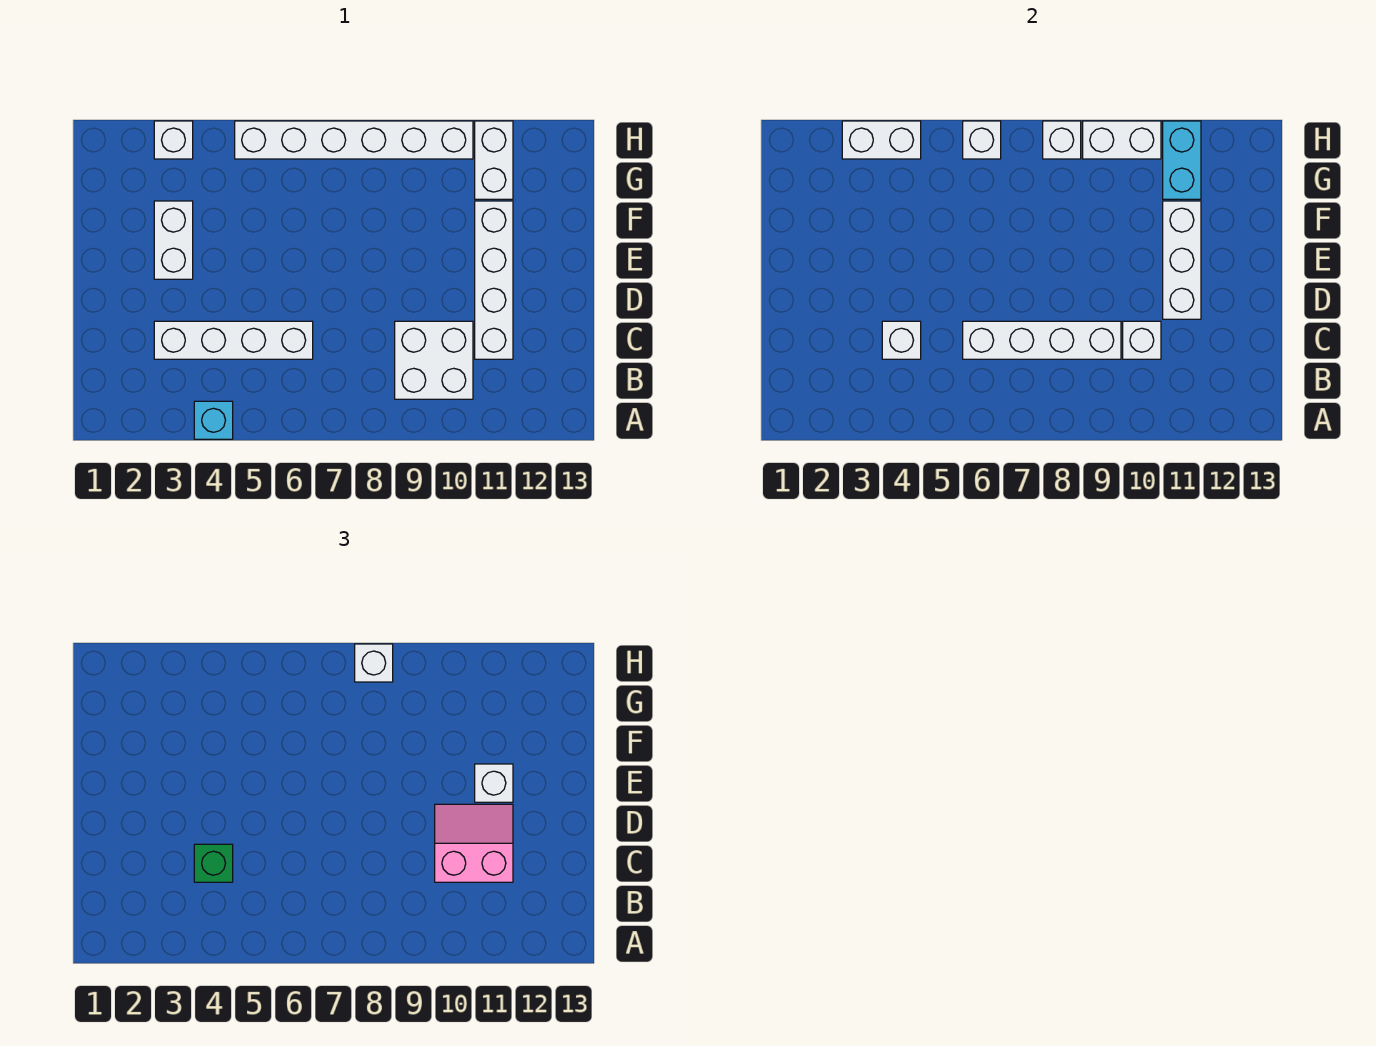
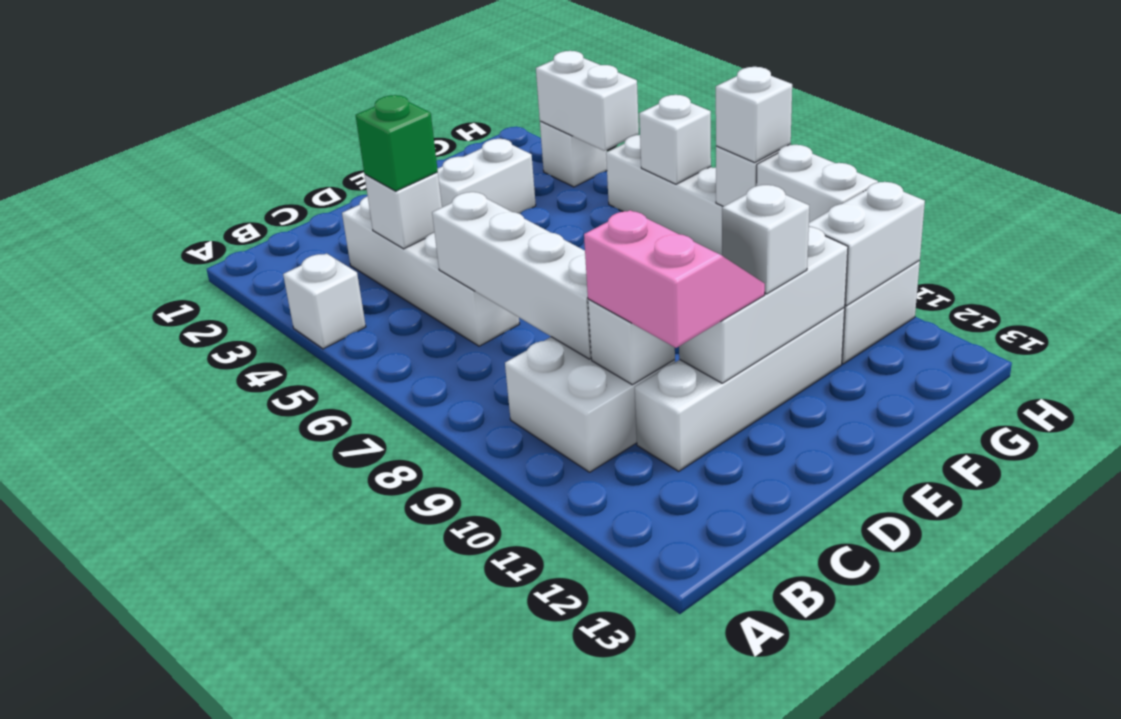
cyan 1x1 brick [194,401,233,439] -> white 1x1 brick [283,253,366,349]
cyan 1x2 brick [1163,121,1201,199] -> white 1x2 brick [809,182,925,306]

